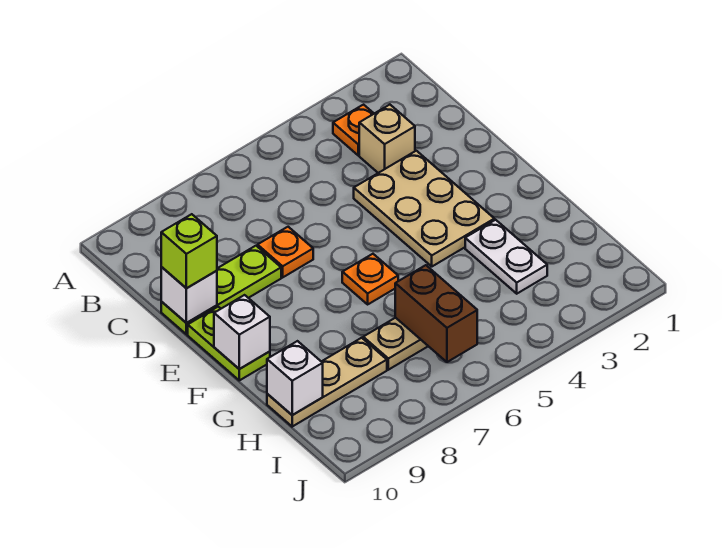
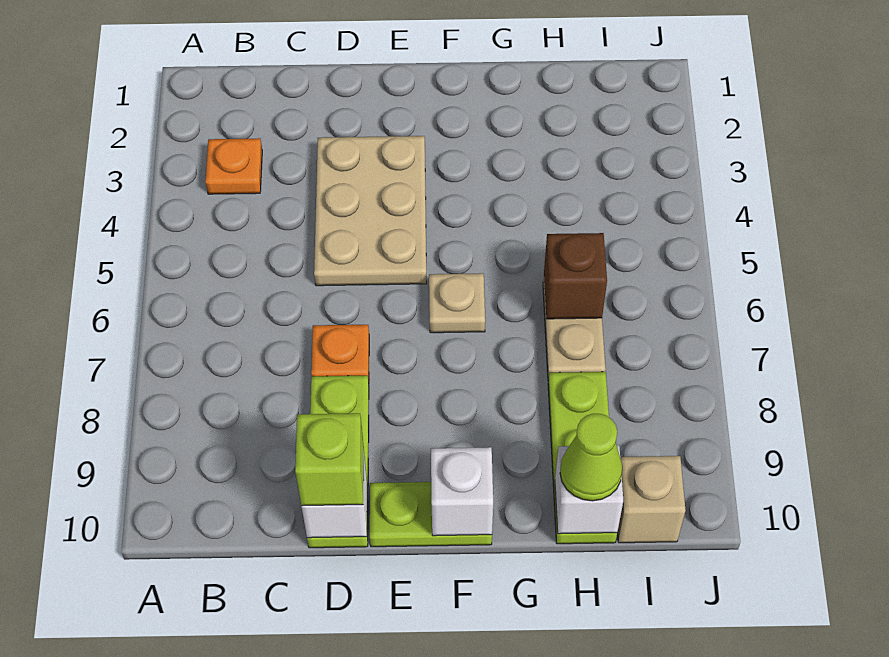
tan 1x1 brick [359,105,415,173] -> tan 1x1 brick moved to [618,456,686,543]
tan 2x3 plate [354,151,494,266] -> tan 2x3 plate turned to [314,136,427,286]
orange 1x1 plate [342,254,398,304] -> tan 1x1 plate [429,273,485,333]
white 1x2 plate [465,220,547,294] -> none
brown 1x2 brick [395,265,477,362] -> brown 1x1 brick [544,233,607,319]
tan 1x3 plate [267,338,387,427] -> lime 1x3 plate [548,372,617,544]
none -> lime 1x1 cone [560,414,622,501]

